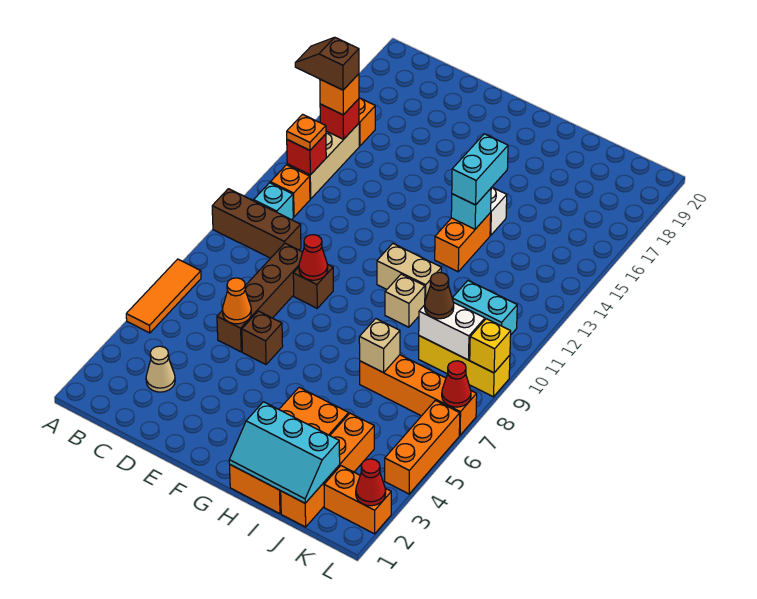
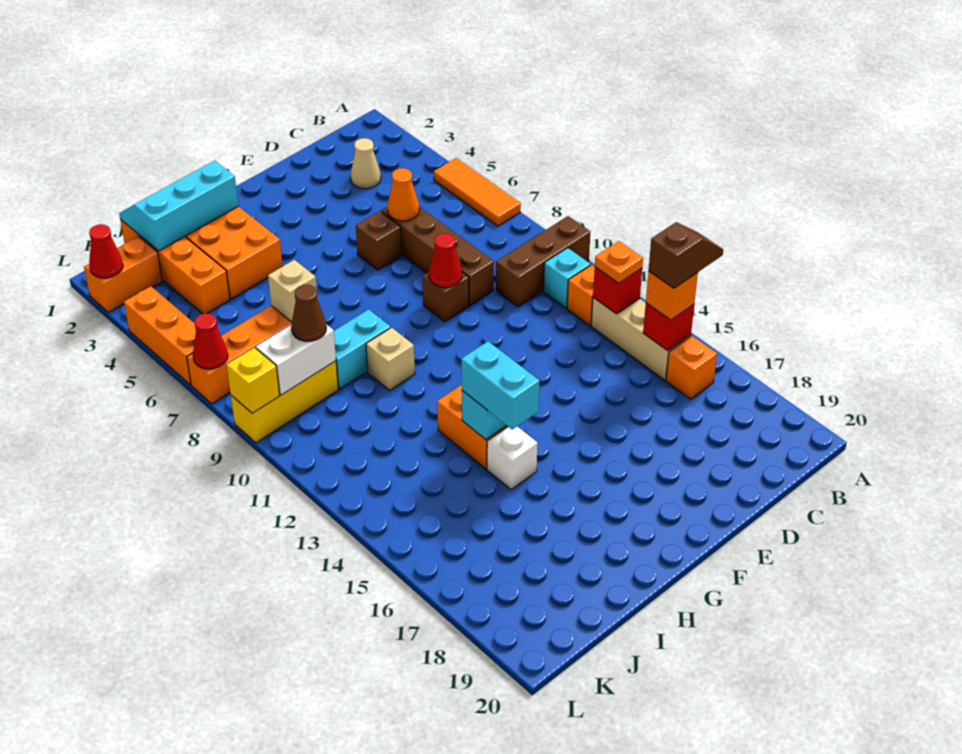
tan 1x2 brick [377,244,442,300] -> none
cyan 1x2 brick [452,281,517,334] -> cyan 1x2 brick moved to [334,309,391,389]

